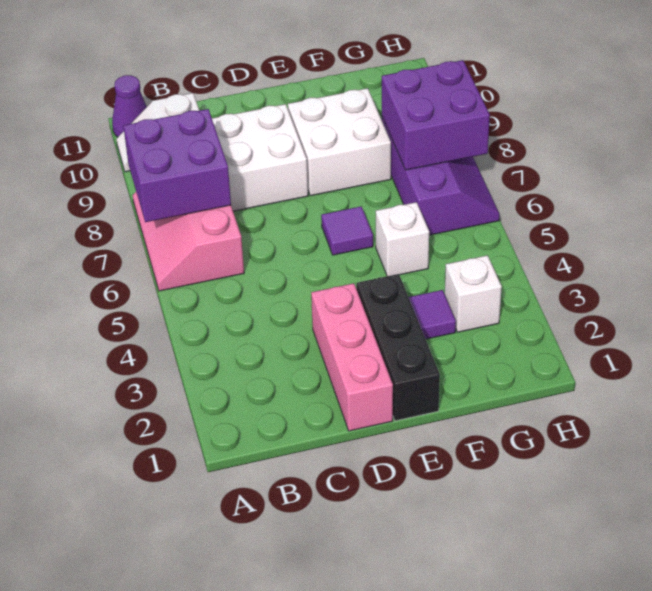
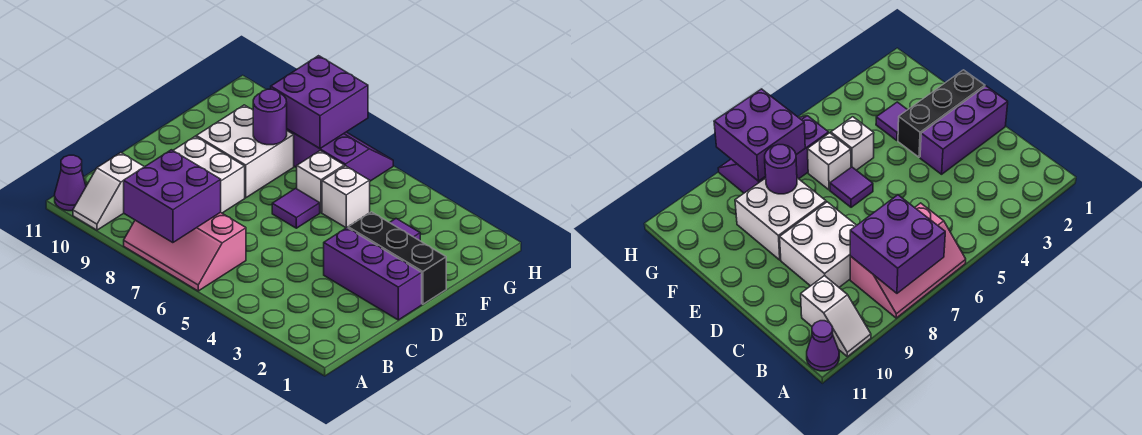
pink 1x3 brick [311,283,393,431] -> purple 1x3 brick [324,228,422,320]
none -> purple 1x1 round brick [253,89,287,145]
white 1x1 brick [445,255,502,332] -> white 1x1 brick moved to [297,151,344,213]

